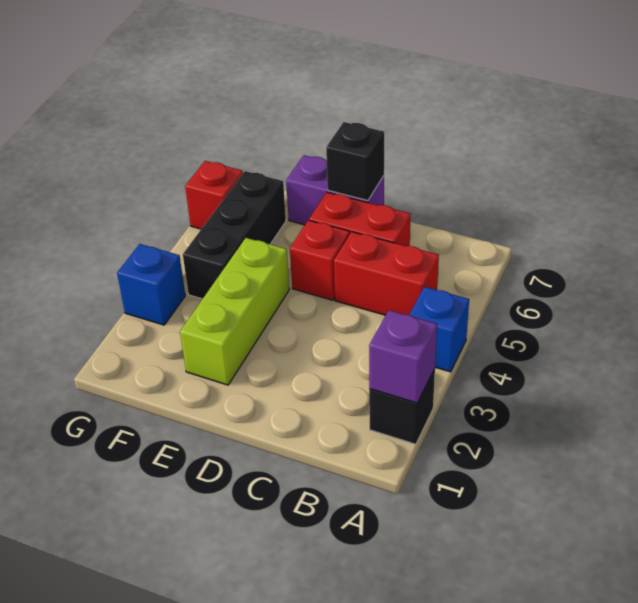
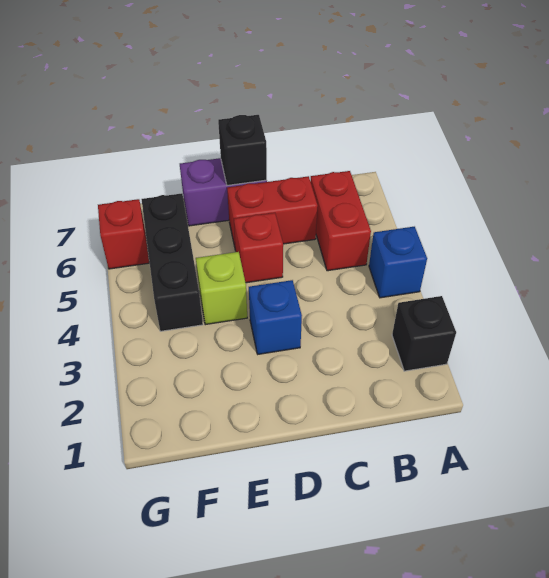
purple 1x1 brick [369,310,437,403] -> none
red 1x2 brick [334,232,439,315] -> red 1x2 brick turned to [310,171,371,271]
lime 1x3 brick [180,238,289,385] -> lime 1x1 brick [196,252,247,325]
blue 1x1 brick [117,244,185,325] -> blue 1x1 brick moved to [249,280,302,354]

